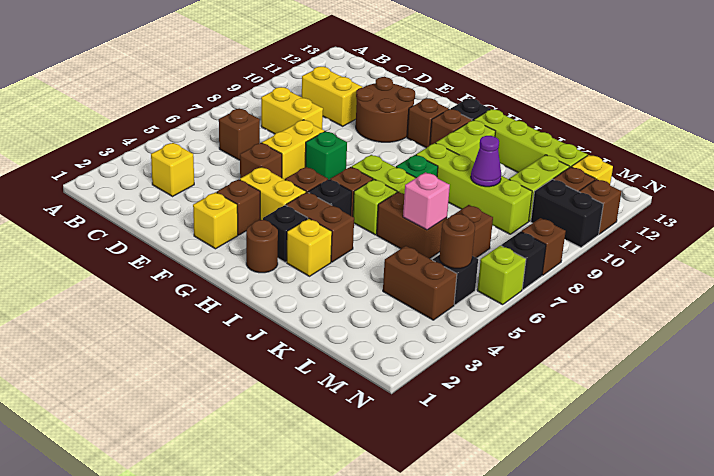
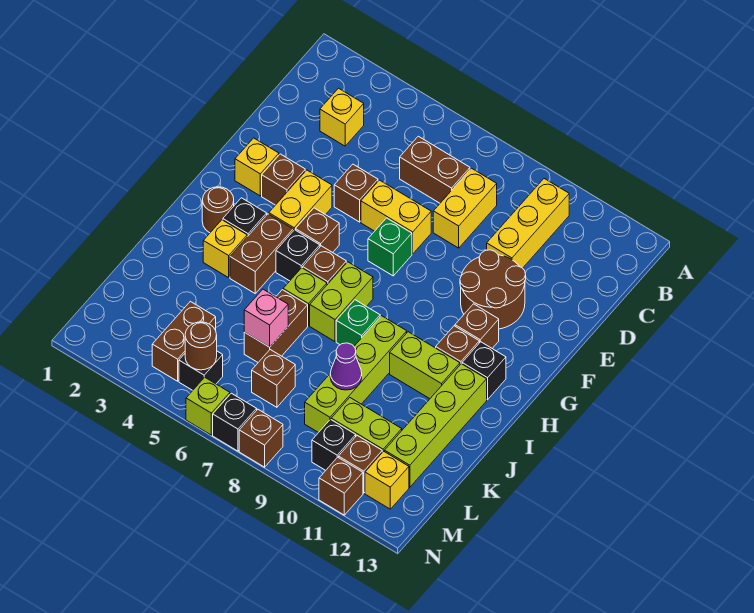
brown 1x1 brick [219,109,260,160] -> brown 1x2 brick [400,136,470,203]
yellow 1x2 brick [302,67,362,126] -> yellow 1x3 brick [487,179,569,268]
black 1x2 brick [531,179,603,247] -> black 1x1 brick [312,419,356,470]

